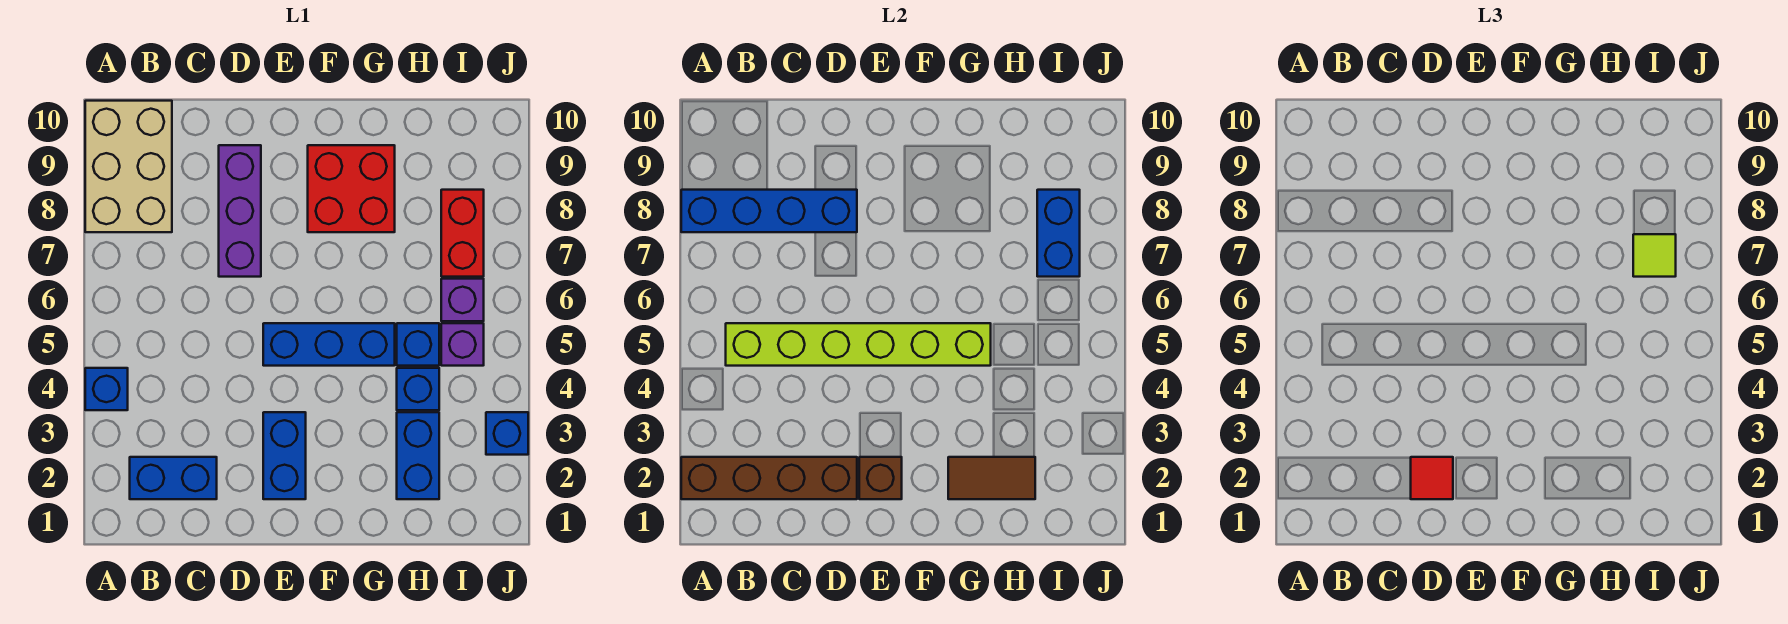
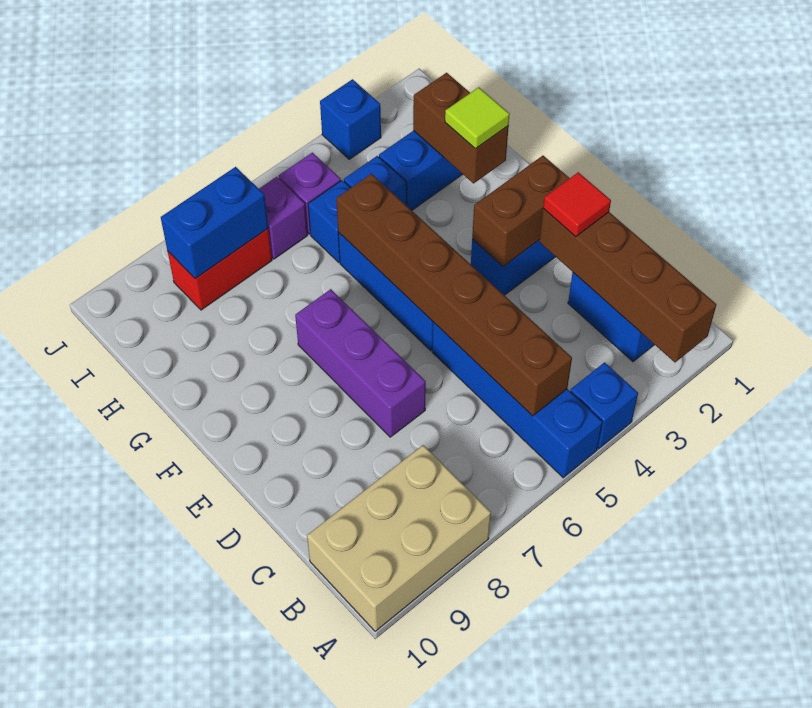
blue 1x4 brick [681,190,857,232] -> blue 1x4 brick moved to [432,322,602,478]
lime 1x6 brick [726,323,991,366] -> brown 1x6 brick [336,174,572,416]
purple 1x3 brick [219,145,261,277] -> purple 1x3 brick turned to [295,289,426,437]
brown 1x1 brick [859,457,902,499] -> brown 1x2 brick [472,156,569,267]
red 2x2 brick [308,145,395,232] -> none
brown 1x2 tile [948,457,1035,499] -> brown 1x2 brick [413,73,509,183]
lime 1x1 tile [1633,234,1676,277] -> lime 1x1 tile moved to [445,87,510,149]

